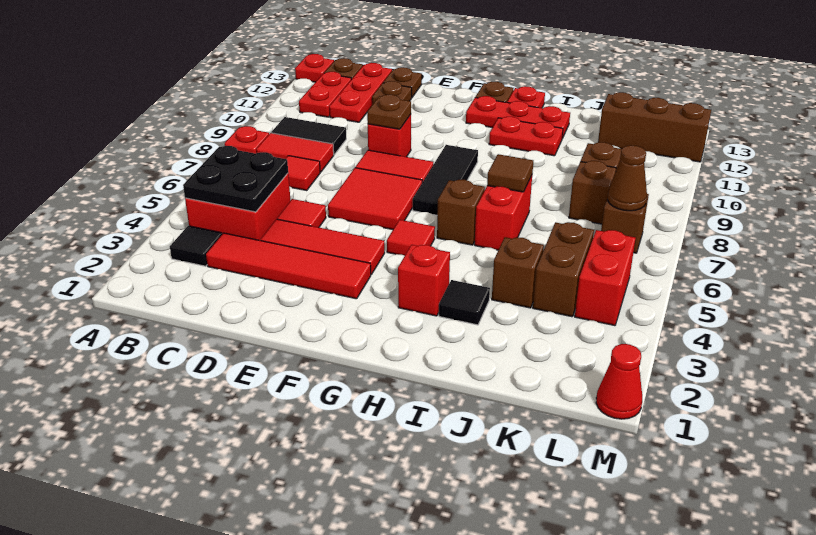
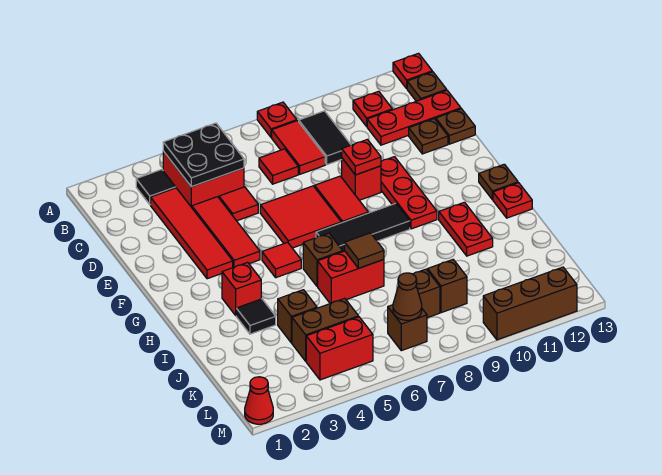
red 1x2 plate [299,72,351,117] -> red 1x1 plate [353,91,392,126]
brown 1x1 plate [367,95,411,129] -> red 1x1 plate [342,139,381,175]
red 1x3 plate [466,96,570,138] -> red 1x3 plate moved to [381,157,437,229]
brown 1x3 brick [598,92,711,162] -> brown 1x3 brick turned to [483,267,577,340]

